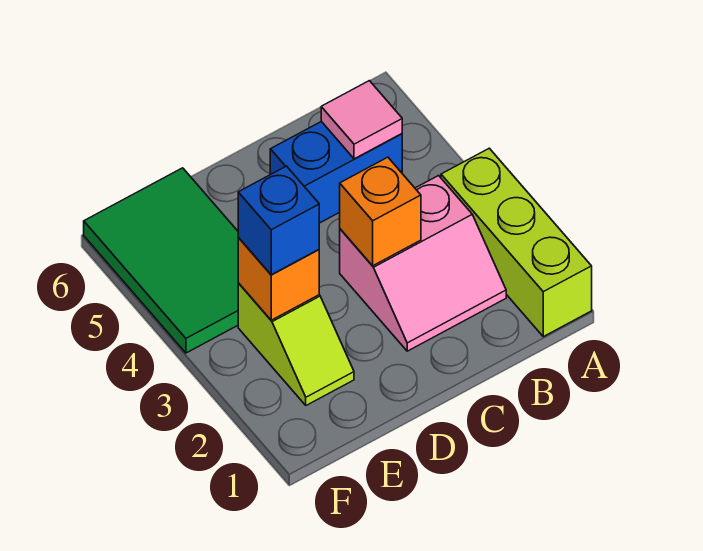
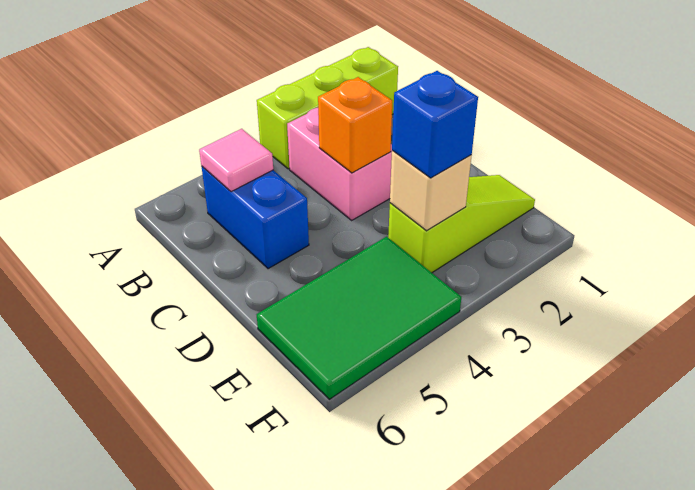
lime 1x2 slope [238,283,354,405] -> lime 1x3 slope [388,175,535,273]
orange 1x1 brick [238,238,319,320] -> tan 1x1 brick [390,150,472,231]

